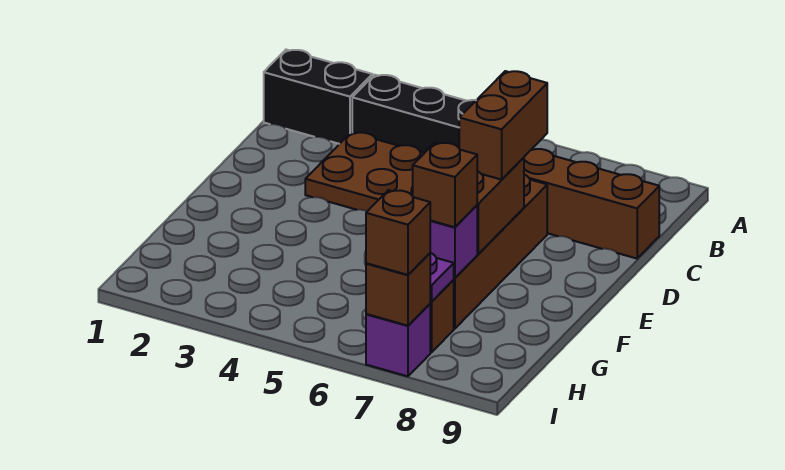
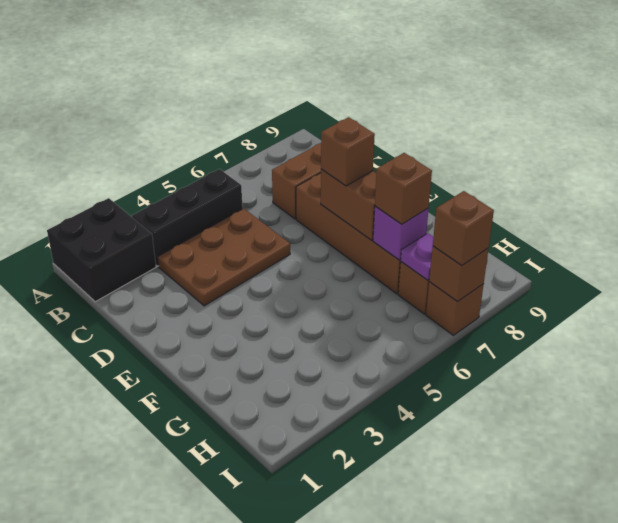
black 1x2 brick [264,50,372,144] -> black 2x2 brick [47,198,156,302]
brown 1x2 brick [459,71,547,180] -> brown 1x1 brick [321,117,375,186]
purple 1x1 brick [366,304,430,376] -> brown 1x1 brick [426,282,484,335]

